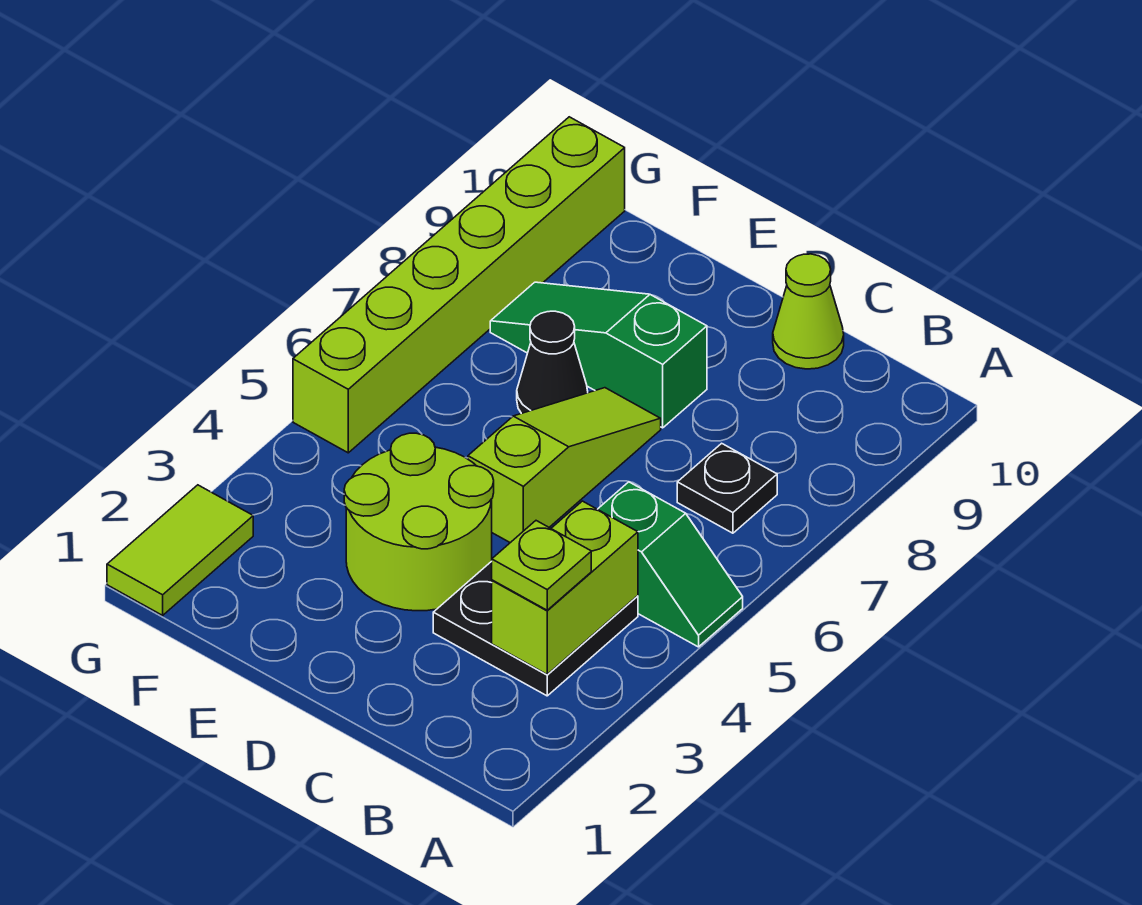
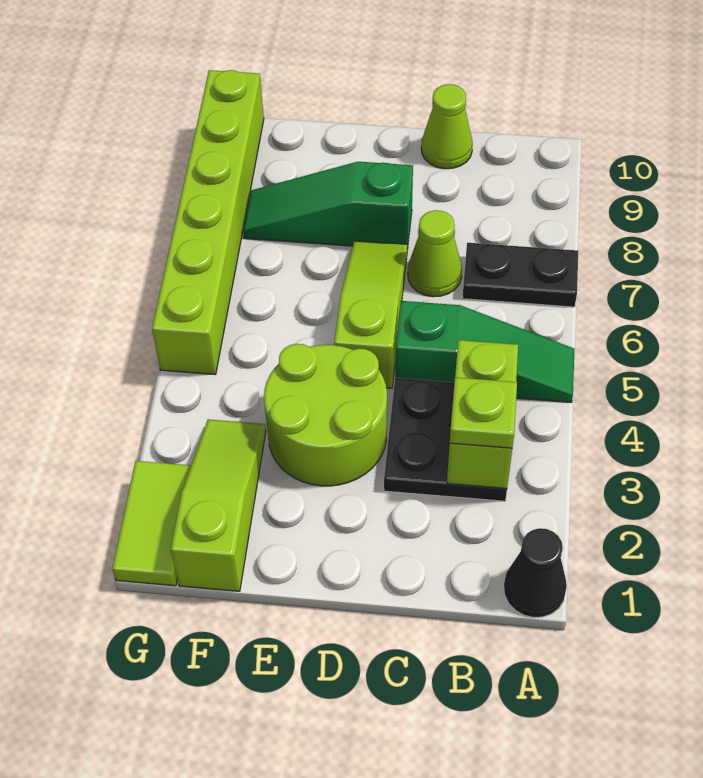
green 1x2 slope [598,482,743,647] -> green 1x3 slope [395,301,574,402]
black 1x1 plate [677,443,777,533] -> black 1x2 plate [463,243,578,307]
none -> lime 1x1 cone [408,210,462,297]
black 1x1 cone [517,311,588,413] -> black 1x1 cone moved to [504,528,567,617]
none -> lime 1x3 slope [171,419,266,591]

